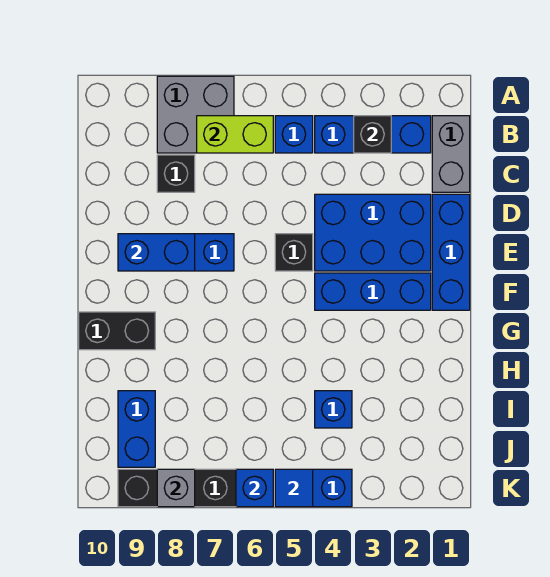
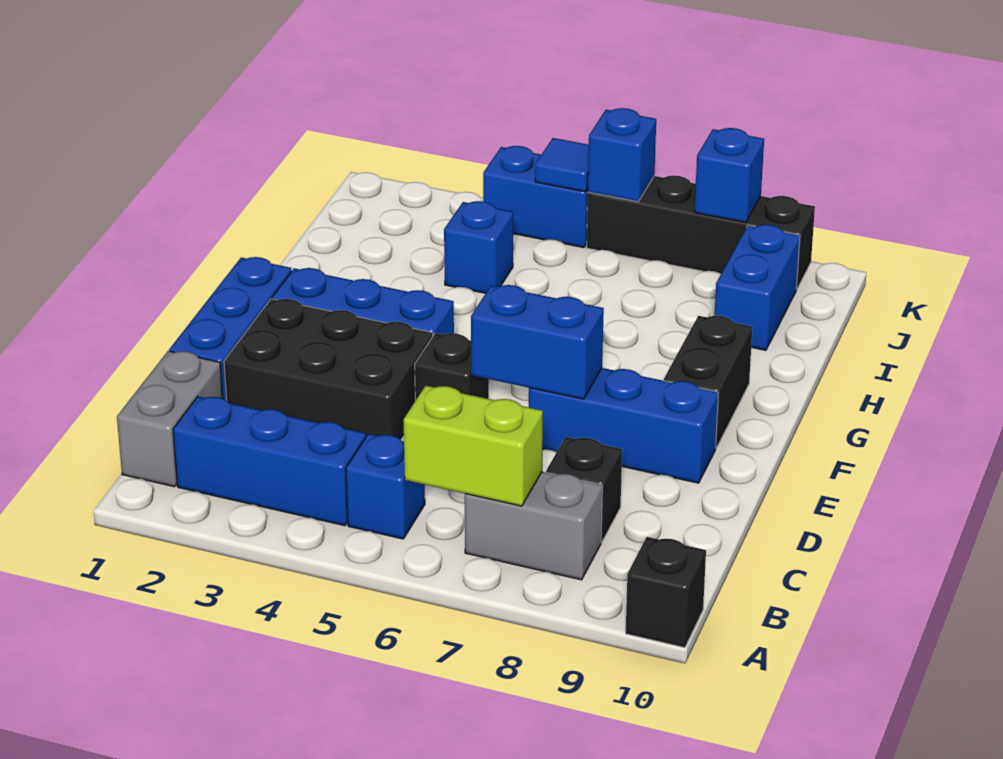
grey 2x2 brick [157,76,234,153] -> grey 1x2 brick [465,472,602,580]
black 1x1 brick [354,116,391,153] -> black 1x1 brick moved to [626,537,706,648]
blue 2x3 brick [315,194,431,271] -> black 2x3 brick [224,299,433,440]
blue 1x2 brick [118,234,195,271] -> blue 1x2 brick moved to [471,285,604,399]
black 1x2 brick [79,312,155,350] -> black 1x2 brick turned to [664,316,752,448]
grey 1x1 brick [157,469,195,507] -> blue 1x1 brick [695,128,764,223]

